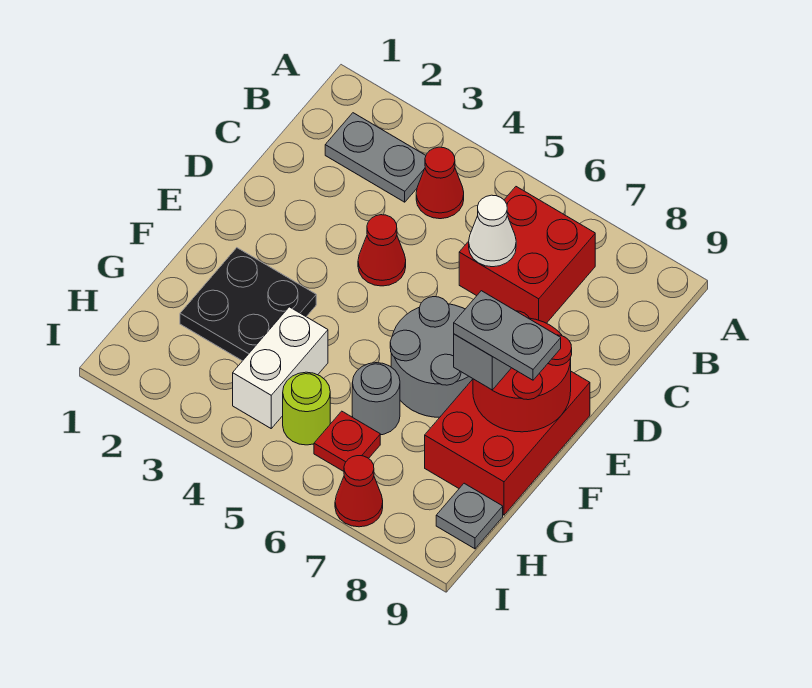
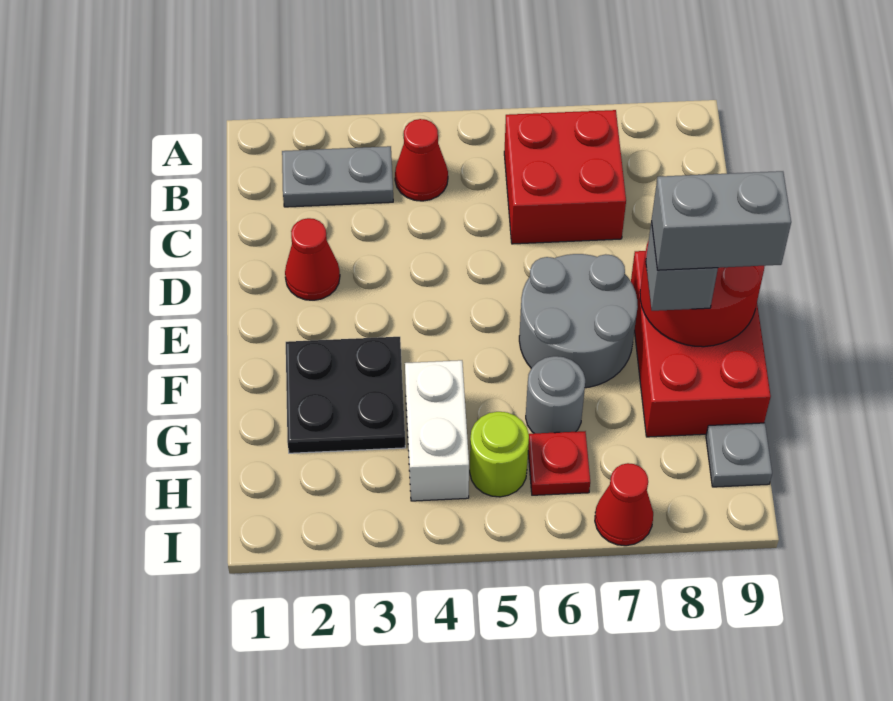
white 1x1 cone [469,195,516,267] -> none
red 1x1 cone [358,215,406,286] -> red 1x1 cone moved to [285,218,340,300]
grey 1x2 plate [454,291,561,380] -> grey 1x2 brick [652,171,791,270]

